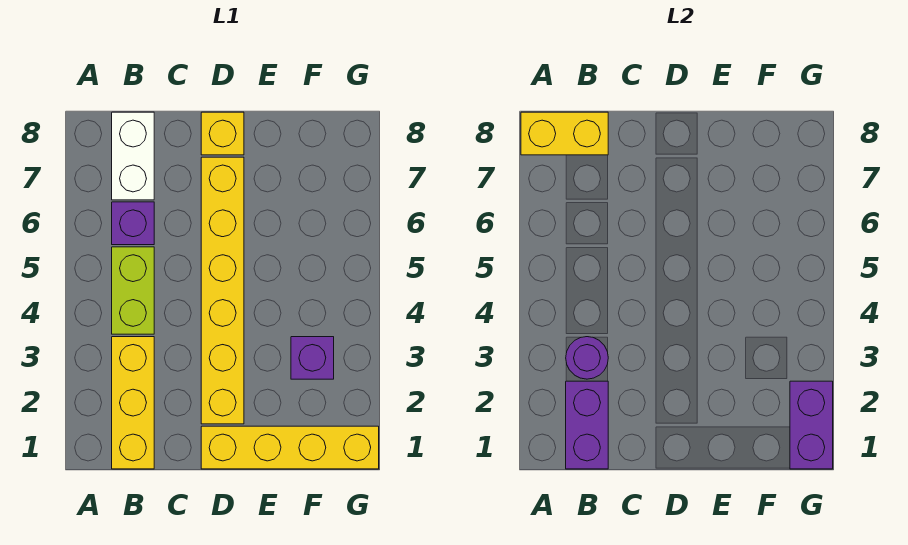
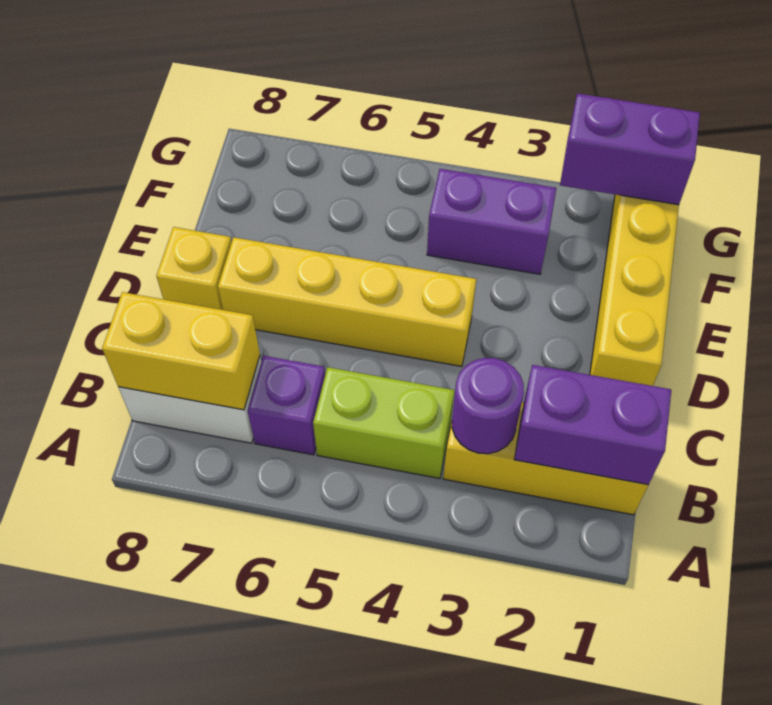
yellow 1x2 brick [521,112,608,155] -> yellow 1x2 brick turned to [102,292,260,410]
yellow 1x6 brick [201,157,244,424] -> yellow 1x4 brick [218,237,476,366]
purple 1x1 brick [291,337,334,379] -> purple 1x2 brick [427,169,556,274]

